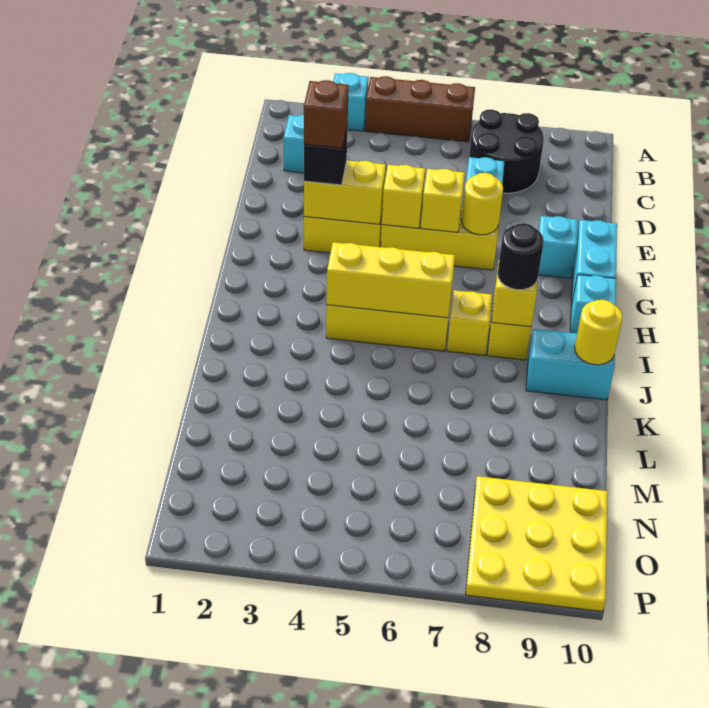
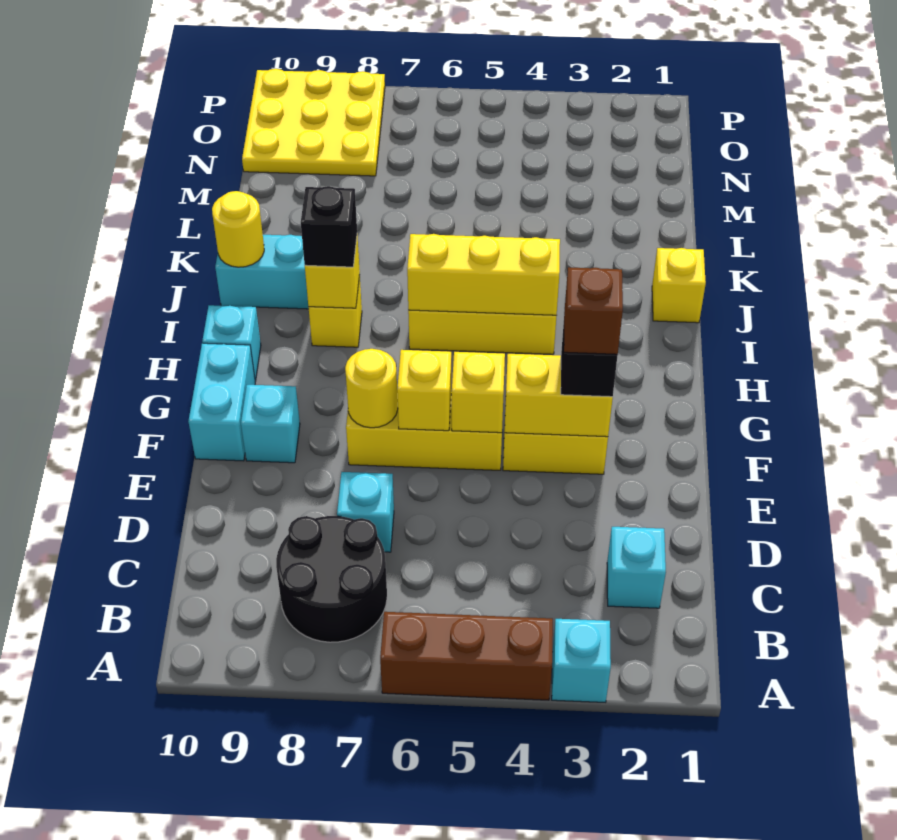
yellow 1x1 brick [447,290,492,355] -> yellow 1x1 brick moved to [652,248,706,323]
black 1x1 round brick [498,223,544,290] -> black 1x1 brick [301,186,357,267]

